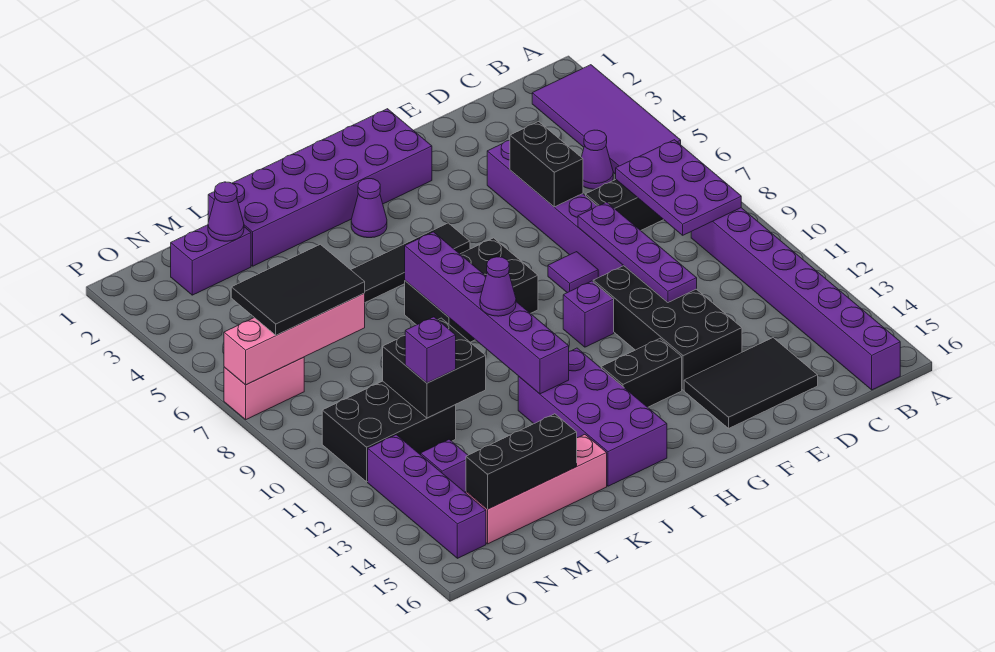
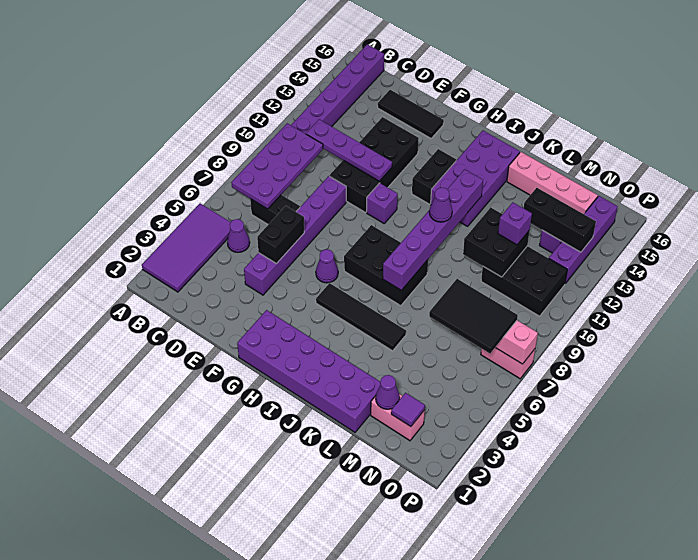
purple 2x3 plate [616,140,741,235] -> purple 2x4 plate [231,123,323,209]
black 2x3 tile [684,338,818,428] -> black 1x3 tile [378,90,444,138]
purple 1x4 plate [578,202,697,302] -> purple 1x4 plate turned to [306,119,392,181]
purple 1x1 tile [548,252,598,293] -> purple 1x1 tile moved to [391,393,425,427]
black 1x2 brick [601,339,682,407] -> black 1x2 brick turned to [412,149,456,204]
purple 1x1 cone [351,179,387,238] -> purple 1x1 cone moved to [316,249,338,283]
black 1x3 brick [466,414,577,509] -> black 1x3 brick moved to [524,188,596,252]
purple 1x2 brick [171,225,251,295] -> pink 1x2 brick [371,394,425,441]

